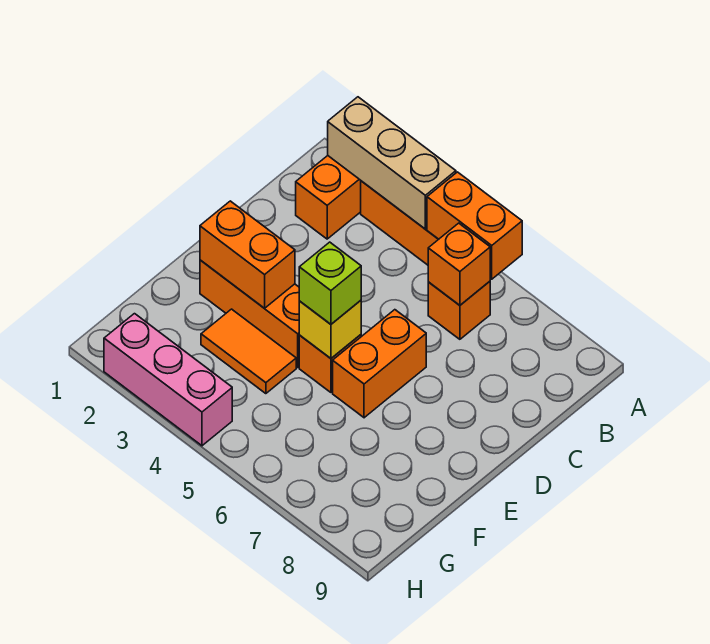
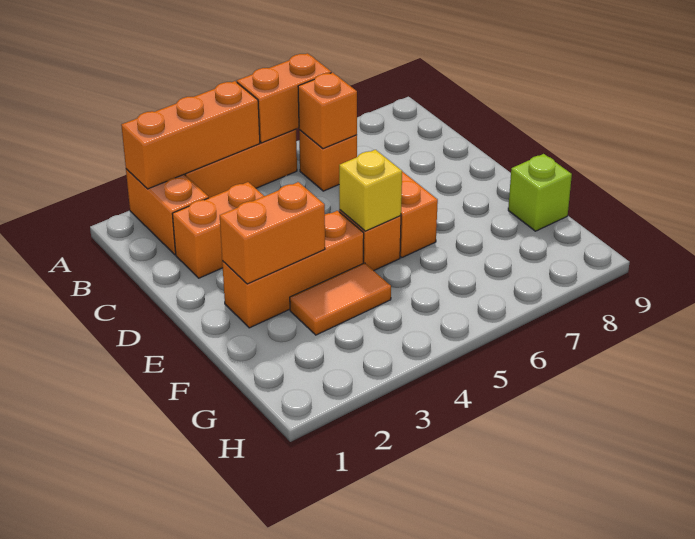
tan 1x3 brick [328,97,456,229] -> orange 1x3 brick [121,81,260,189]
none -> orange 1x2 brick [173,182,264,278]
lime 1x1 brick [299,242,361,324] -> lime 1x1 brick moved to [508,154,572,231]
pink 1x3 brick [104,314,232,446] -> none

